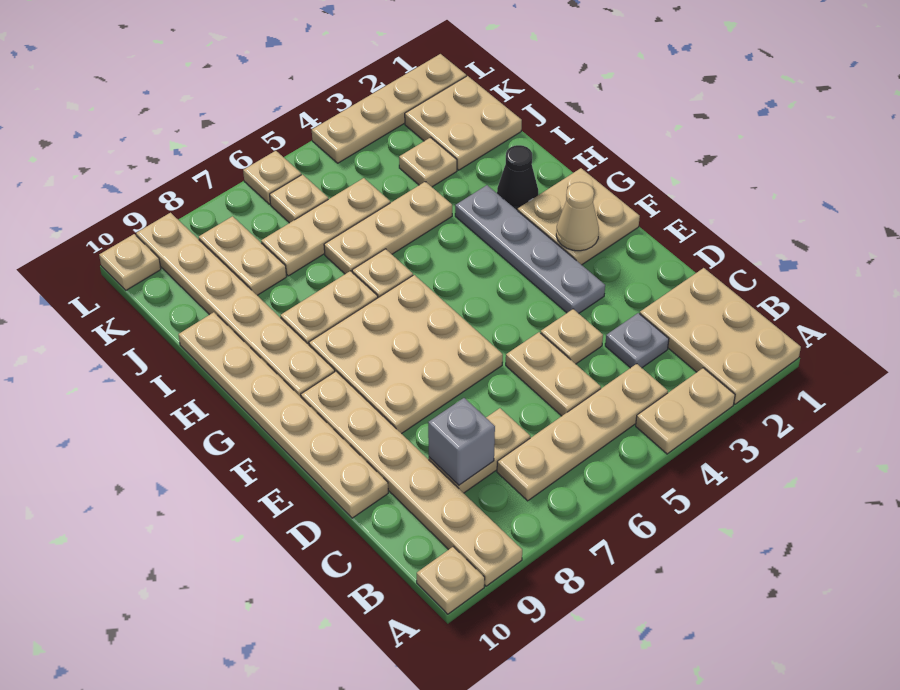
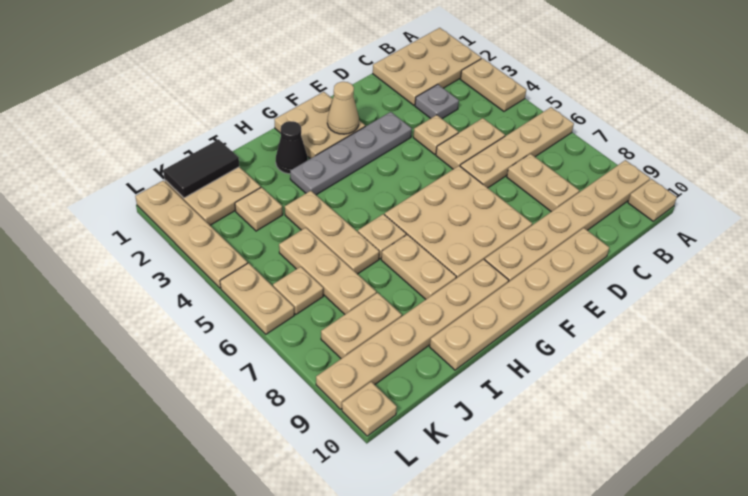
tan 1x4 plate [497,364,668,501] -> tan 1x4 plate turned to [460,107,574,188]
grey 1x1 brick [428,398,495,485] -> none
none -> black 1x2 tile [163,140,239,198]
tan 1x1 plate [243,151,301,204] -> tan 1x2 plate [220,263,294,334]

